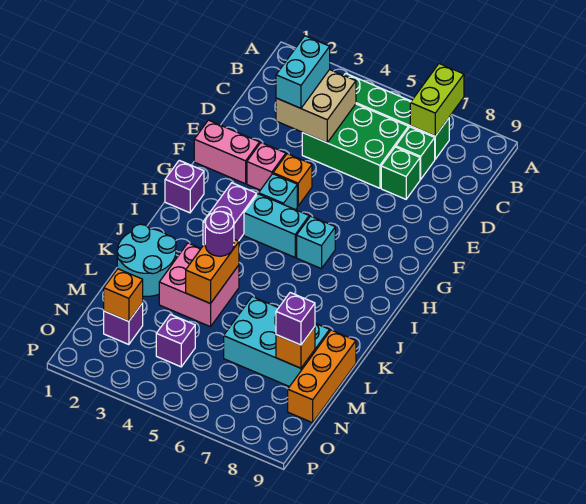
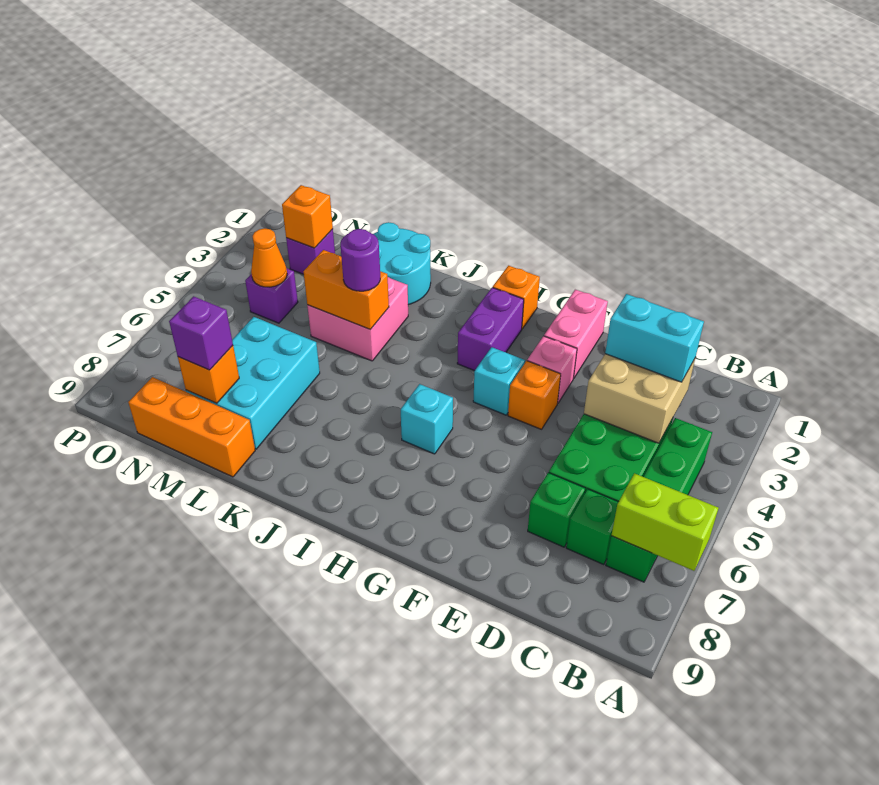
purple 1x1 brick [165,160,204,213] -> orange 1x1 brick [493,266,540,329]
purple 1x2 brick [203,183,257,245] -> purple 1x2 brick turned to [457,287,524,371]
cyan 1x2 brick [244,194,309,257] -> none
none -> orange 1x1 cone [251,228,287,287]

